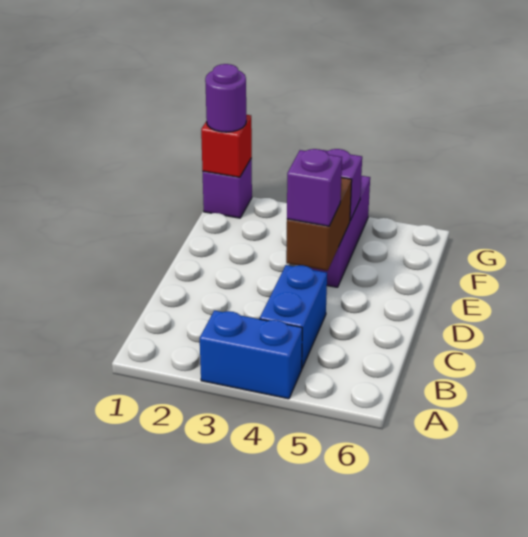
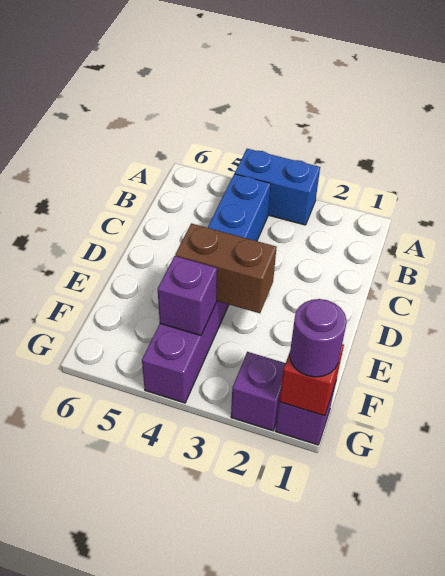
brown 1x2 brick [286,177,352,271] -> brown 1x2 brick turned to [175,223,277,313]
purple 1x1 brick [287,149,342,226] -> purple 1x1 brick moved to [231,352,285,431]

